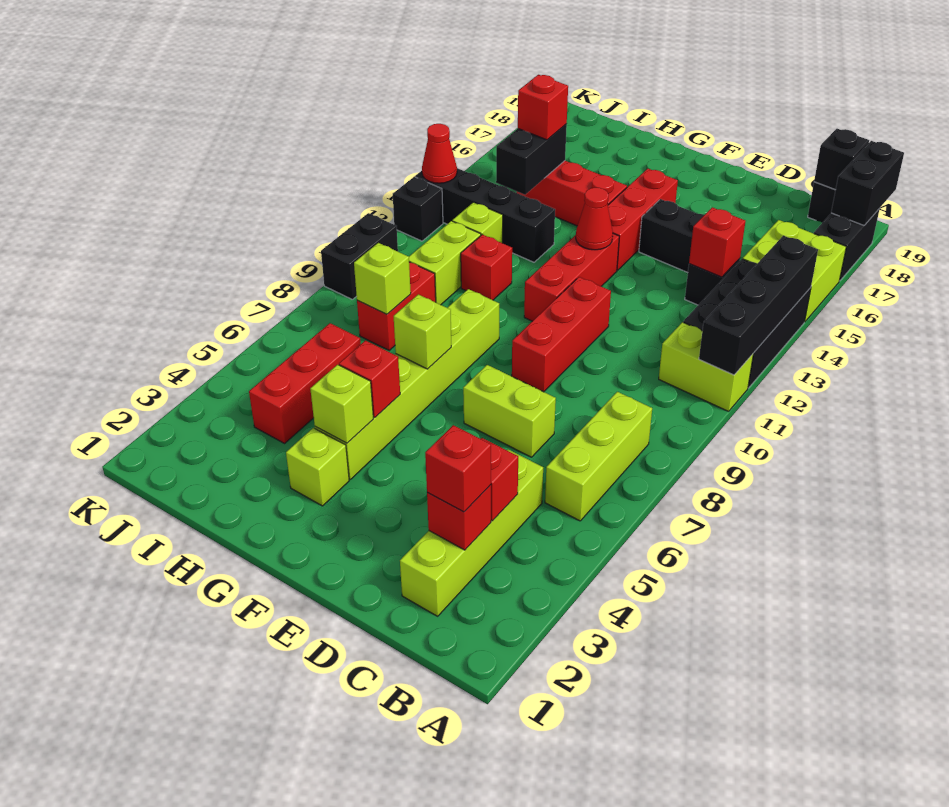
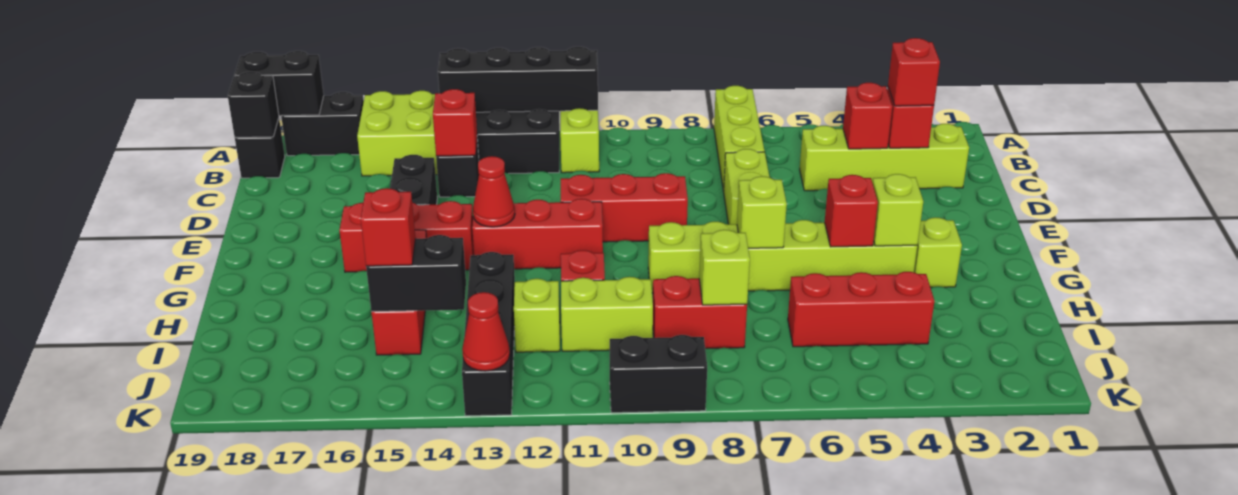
lime 1x3 brick [545,392,652,521] -> lime 1x3 brick turned to [714,86,765,192]
black 1x1 brick [393,177,443,241] -> none

